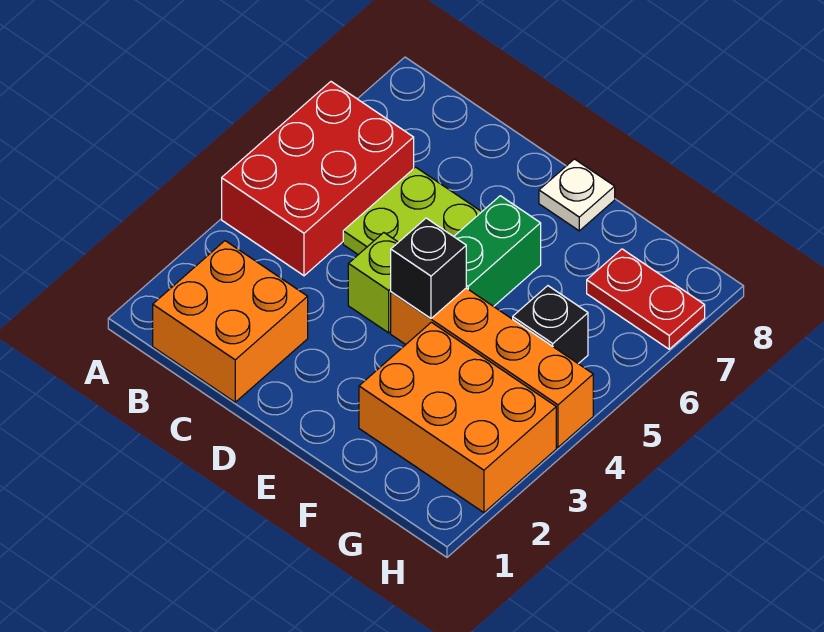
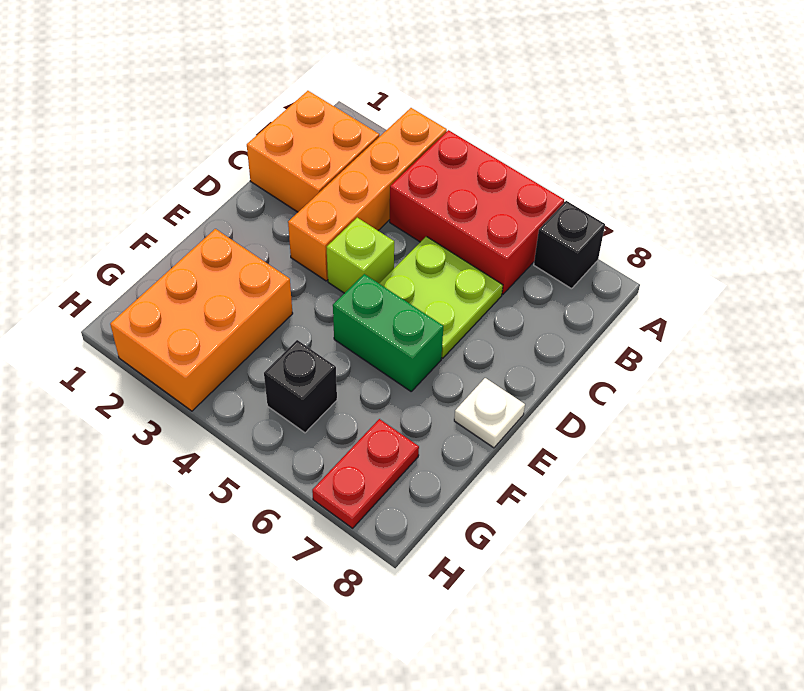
orange 1x4 brick [391,288,593,447] -> orange 1x4 brick moved to [288,108,447,281]
black 1x1 brick [391,218,466,318] -> black 1x1 brick moved to [534,201,605,289]

